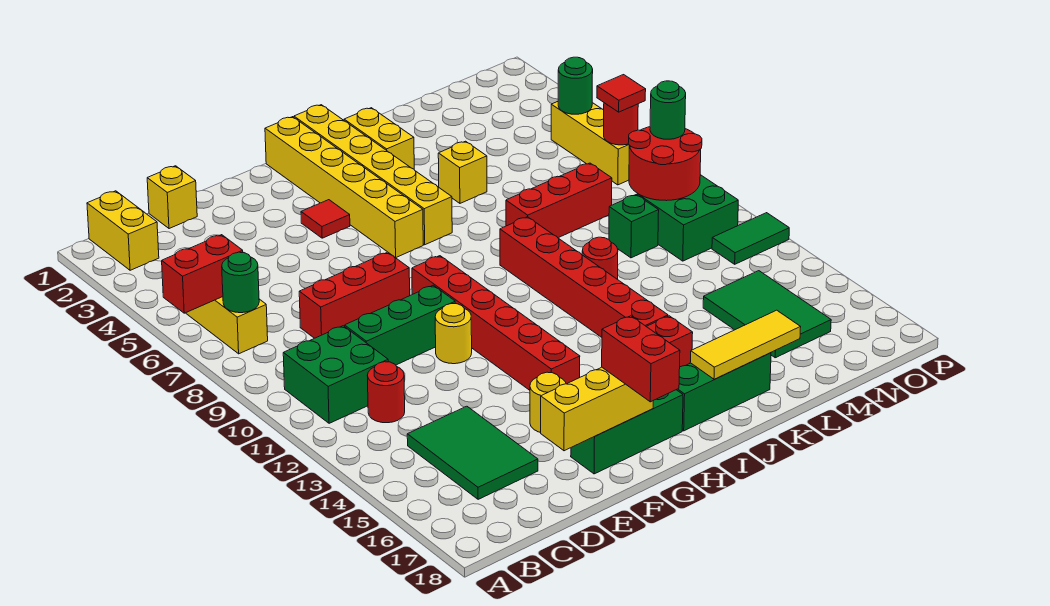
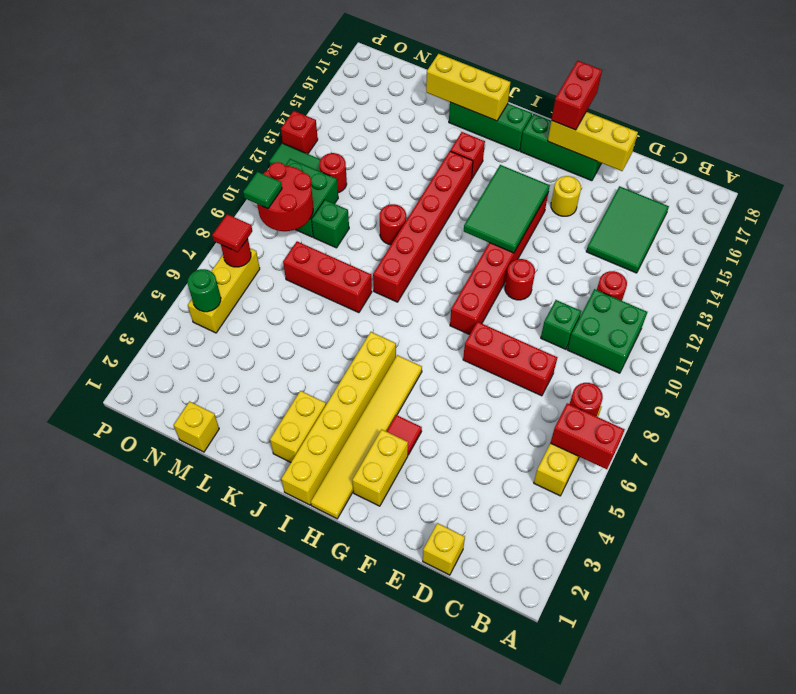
yellow 1x2 brick [87,191,159,270] -> yellow 1x2 brick moved to [353,430,408,506]
green 1x1 round brick [222,252,259,313] -> red 1x1 round brick [570,383,603,416]
green 1x3 brick [345,285,455,365] -> green 1x1 brick [541,300,581,349]
yellow 1x1 round brick [435,304,472,364] -> red 1x1 round brick [505,259,535,300]
yellow 1x6 brick [265,117,423,258] -> yellow 1x6 tile [311,355,422,519]
yellow 1x3 tile [690,310,801,379] -> yellow 1x3 brick [426,54,511,121]
yellow 1x1 brick [438,141,487,203] -> yellow 1x1 brick moved to [174,401,219,452]
green 2x3 tile [703,271,831,358] -> green 2x3 tile moved to [464,165,550,253]
none -> red 1x1 round brick [320,153,347,193]
green 1x1 round brick [650,81,686,139] -> green 1x1 tile [243,172,282,208]
none -> red 1x1 brick [281,111,318,154]

